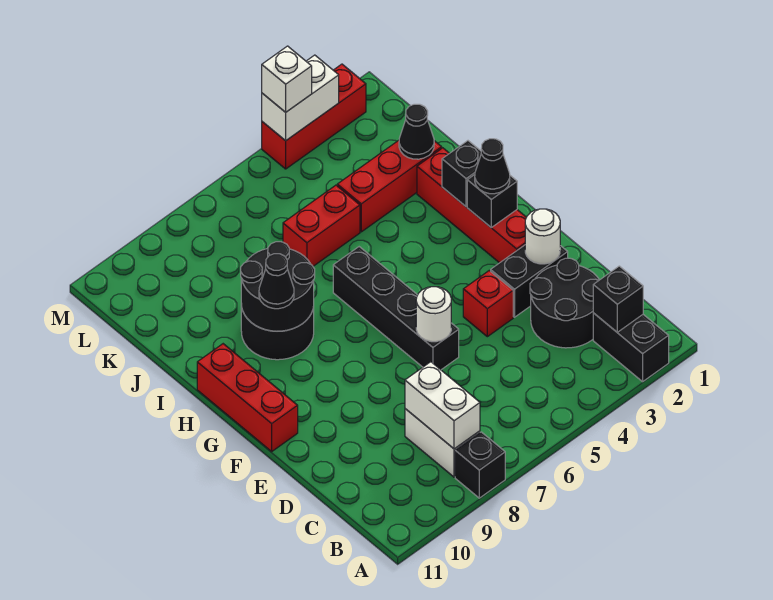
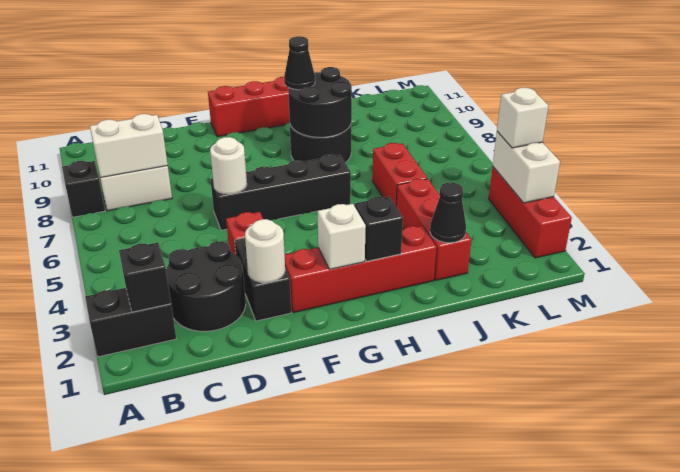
black 1x1 brick [467,175,517,227] -> white 1x1 brick [318,204,366,269]
black 1x1 cone [475,139,510,194] -> none

